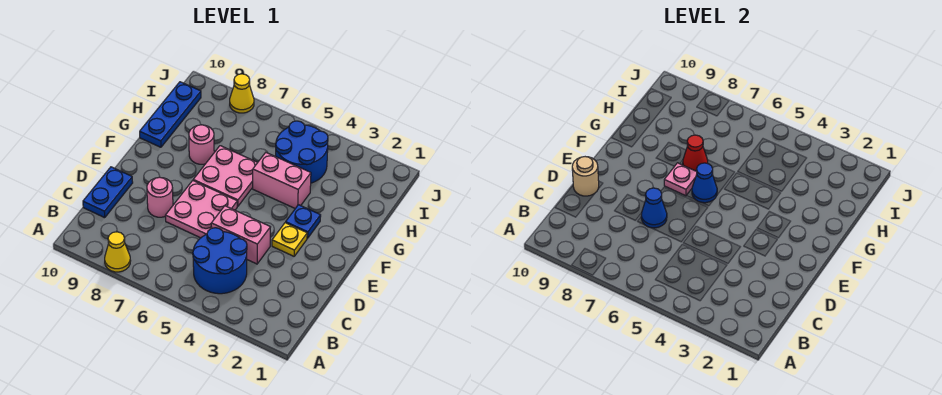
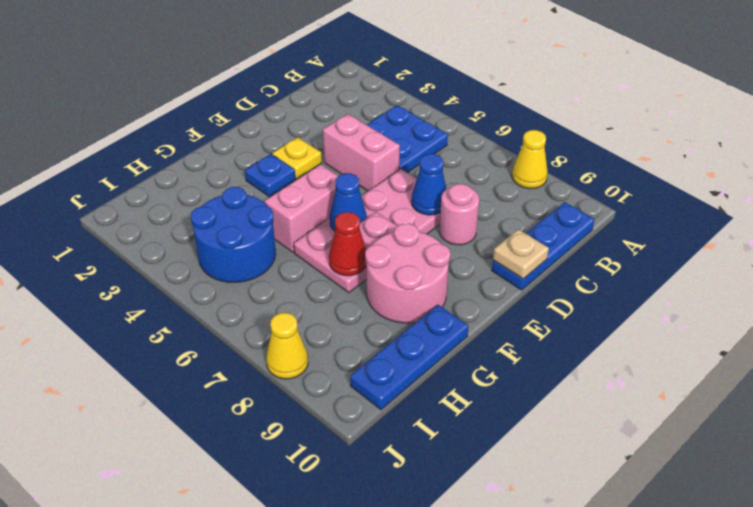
blue 2x2 round brick [193,228,247,294] -> blue 2x2 plate [366,105,448,173]
blue 1x2 plate [83,167,133,218] -> blue 1x3 plate [492,202,594,290]
tan 1x1 round brick [572,157,599,196] -> tan 1x1 plate [493,229,549,279]
pink 1x2 brick [253,153,311,208] -> pink 1x2 brick turned to [265,164,338,252]
pink 1x1 round brick [189,125,214,164] -> pink 2x2 round brick [365,223,450,323]

